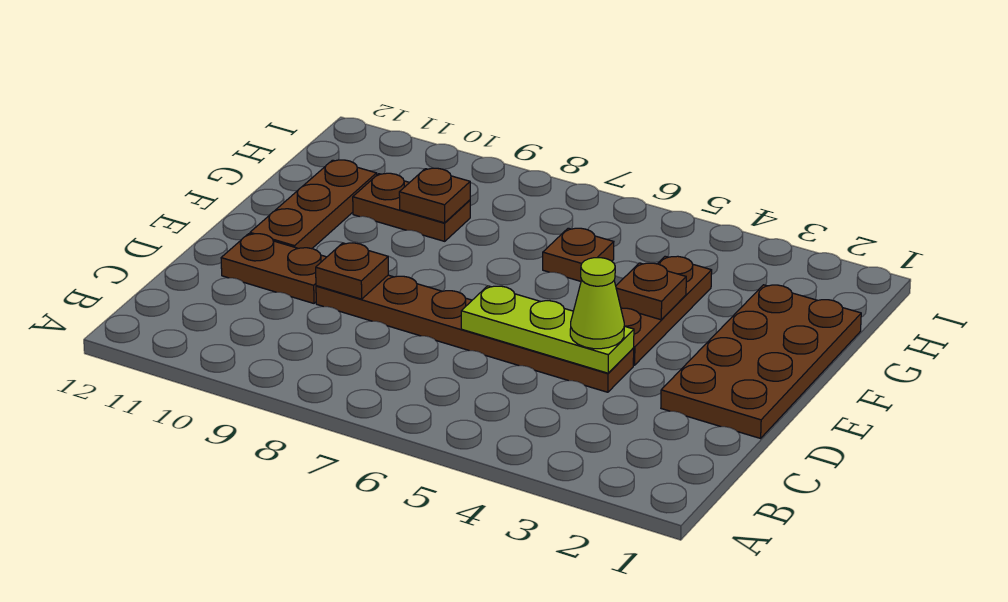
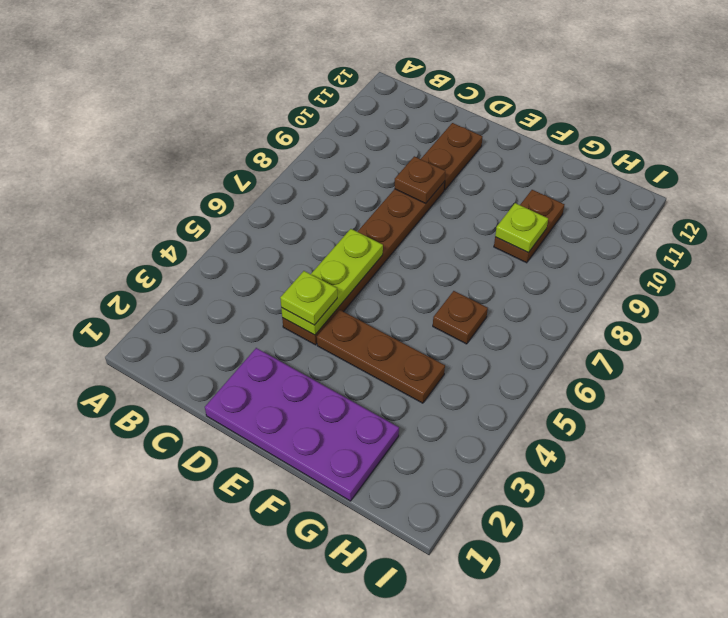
brown 2x4 plate [661,285,861,438] -> purple 2x4 plate [205,348,399,501]
lime 1x1 cone [570,258,624,349] -> lime 1x1 plate [280,271,337,325]
brown 1x3 plate [250,160,377,249] -> none
brown 1x1 plate [616,263,686,320] -> none
brown 1x1 plate [399,168,470,223] -> lime 1x1 plate [495,203,548,253]

